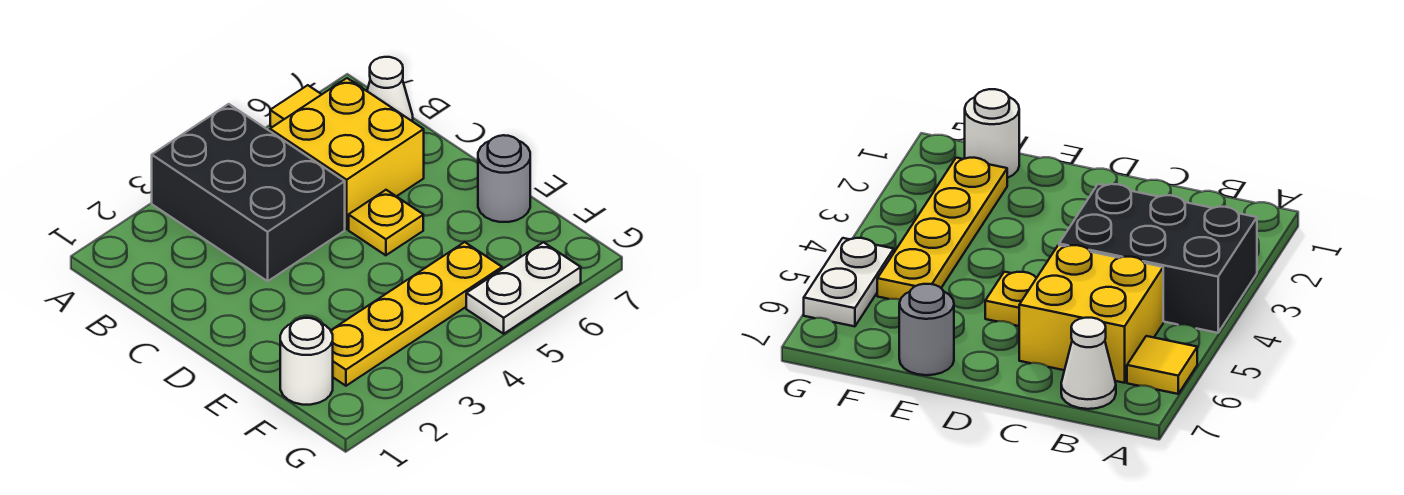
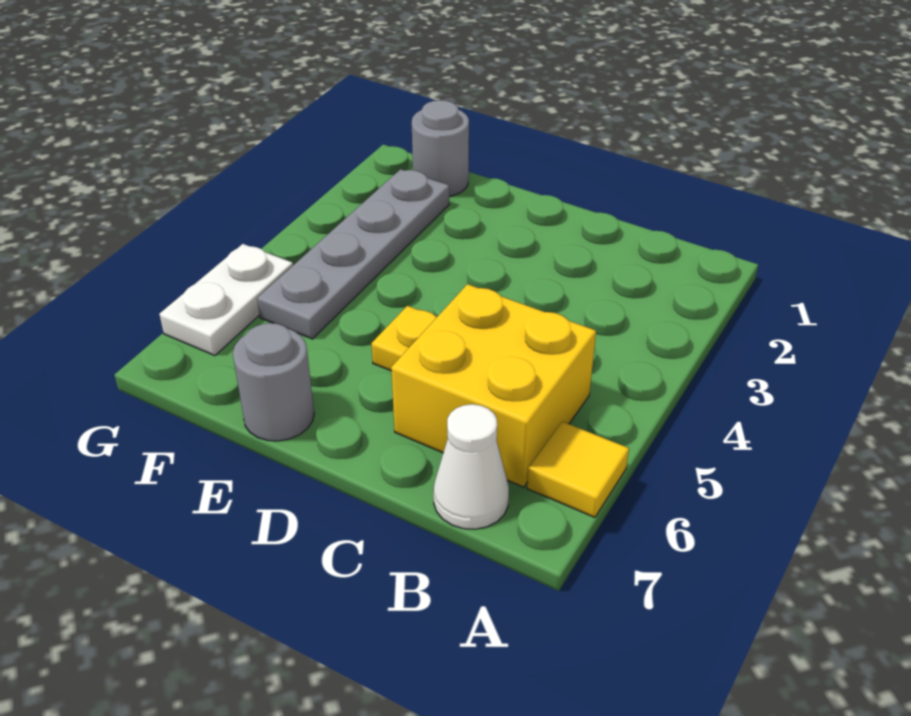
black 2x3 brick [152,104,345,281] -> none
white 1x1 round brick [280,318,333,405] -> grey 1x1 round brick [412,100,469,196]
yellow 1x4 plate [331,242,502,386] -> grey 1x4 plate [257,169,449,339]

